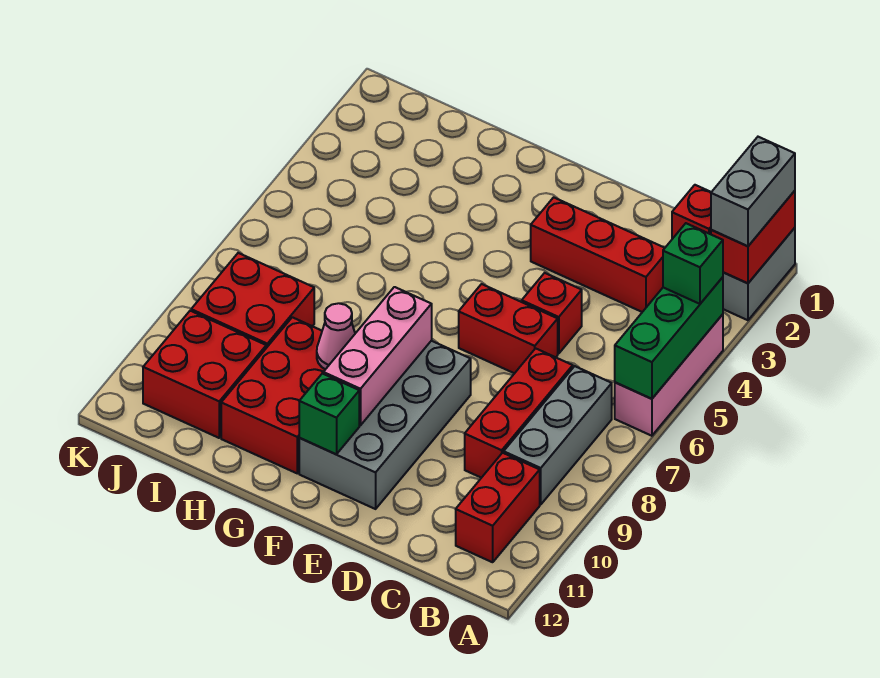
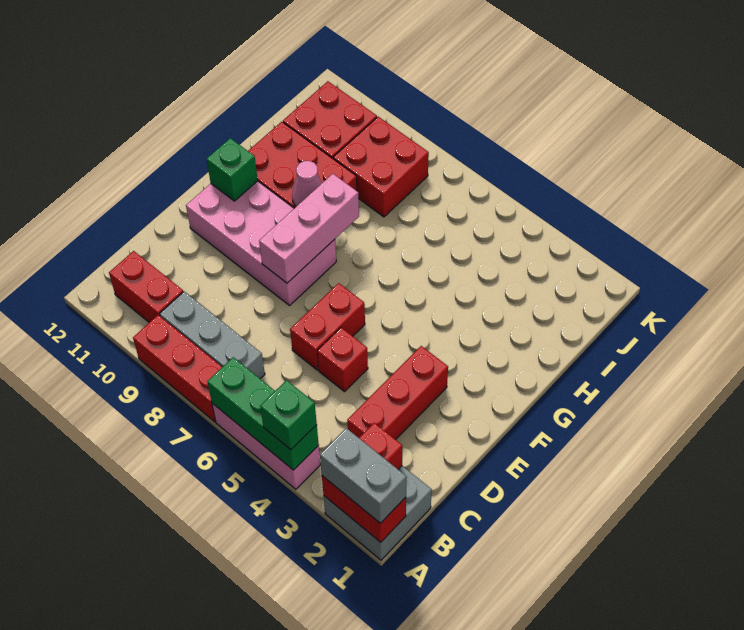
red 1x3 brick [465,348,573,478] -> red 1x3 brick moved to [133,315,222,422]
grey 2x4 brick [299,341,471,509] -> pink 2x4 brick [186,181,336,305]
pink 1x3 brick [323,287,432,425] -> pink 1x3 brick turned to [259,174,359,283]

